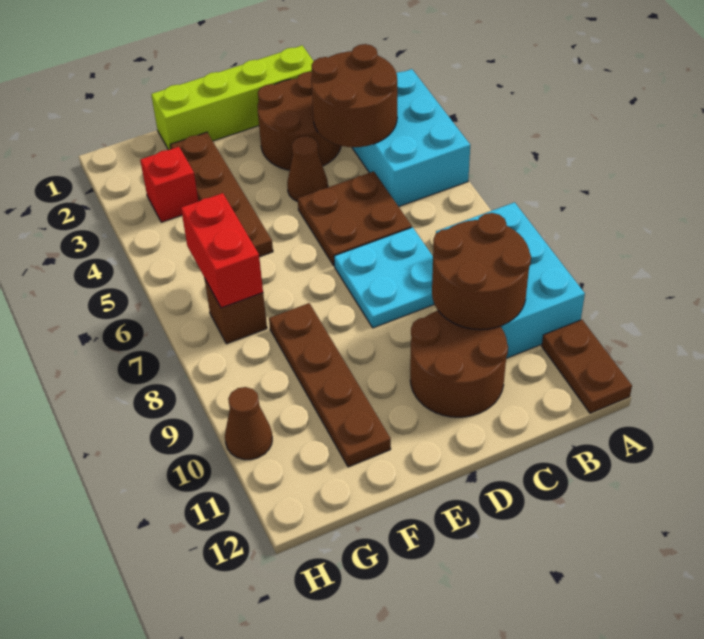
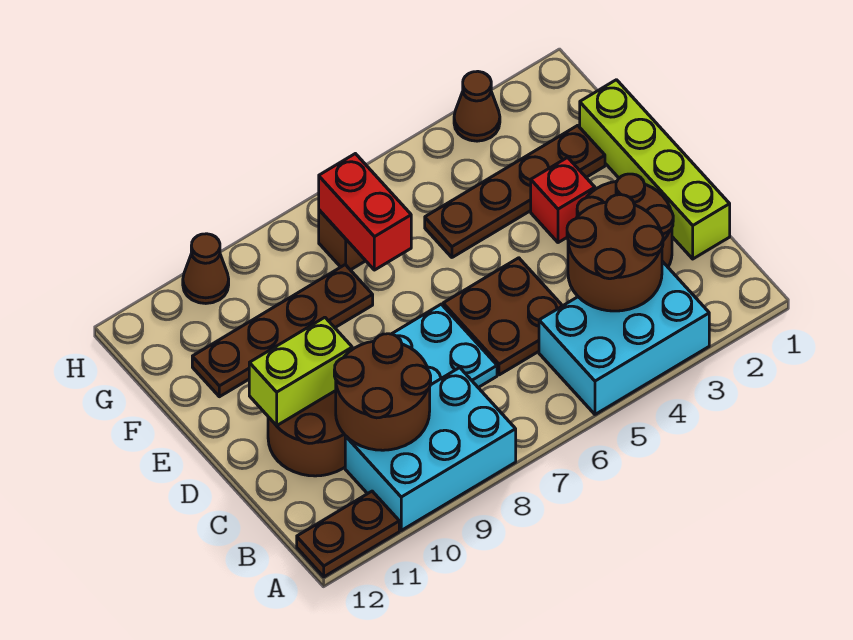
brown 1x1 cone [287,136,328,202] -> brown 1x1 cone moved to [454,71,500,141]
none -> lime 1x2 brick [249,317,352,426]
red 1x1 brick [140,147,198,222] -> red 1x1 brick moved to [531,158,595,243]
red 1x2 brick [181,193,263,308] -> red 1x2 brick turned to [319,154,411,270]

